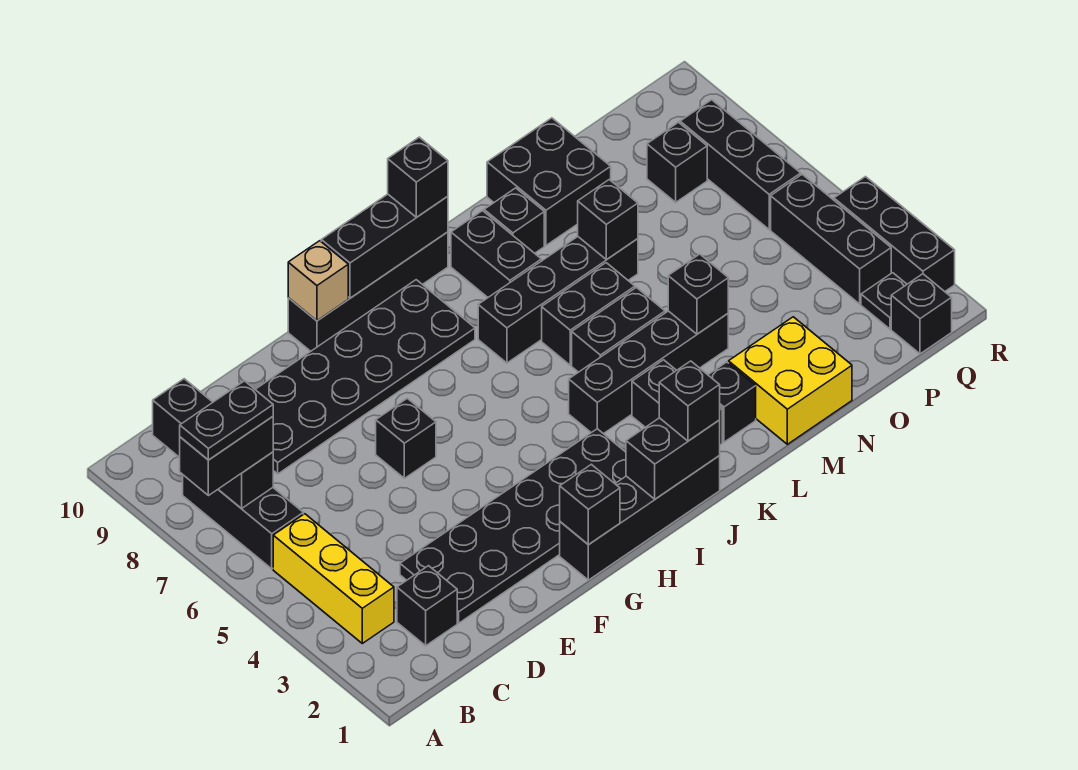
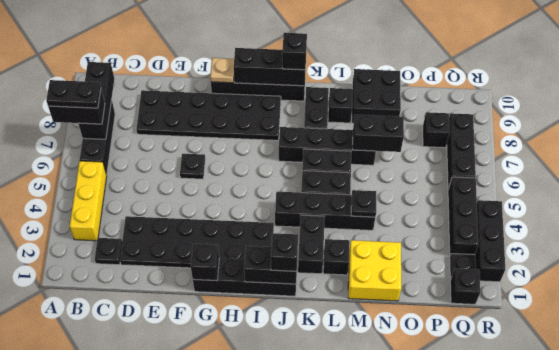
black 1x1 brick [397,566,457,646] -> black 1x1 plate [95,238,122,265]
black 1x1 brick [376,398,436,478] -> black 1x1 plate [180,154,205,179]
tan 1x1 brick [288,241,348,321] -> tan 1x1 plate [210,58,234,83]
black 1x1 brick [668,254,728,334] -> black 1x1 plate [351,190,376,217]
black 1x1 brick [578,180,638,260] -> black 1x2 brick [353,115,404,152]

